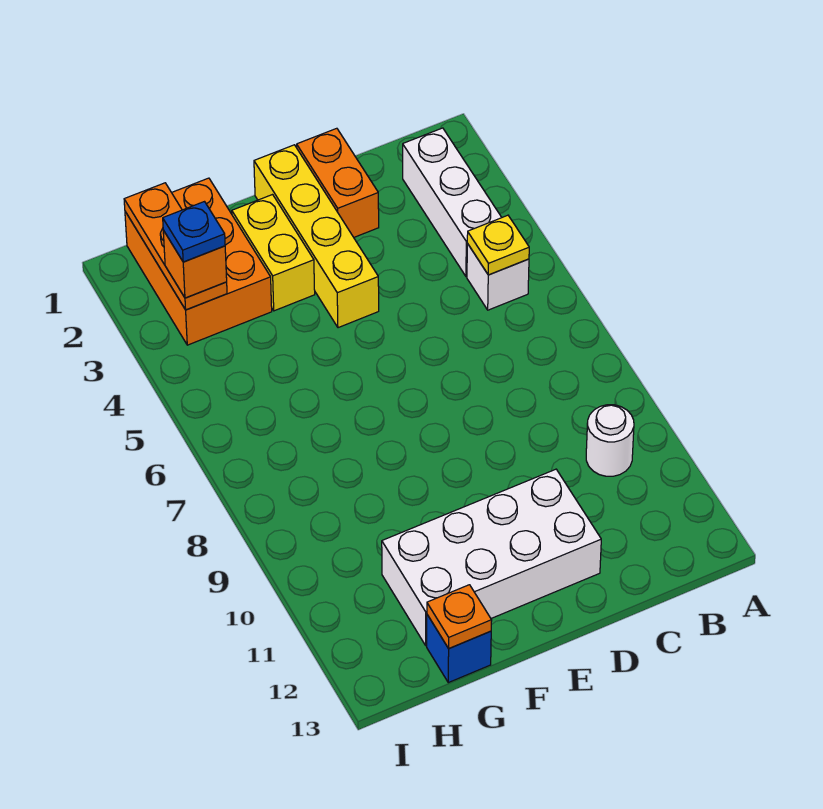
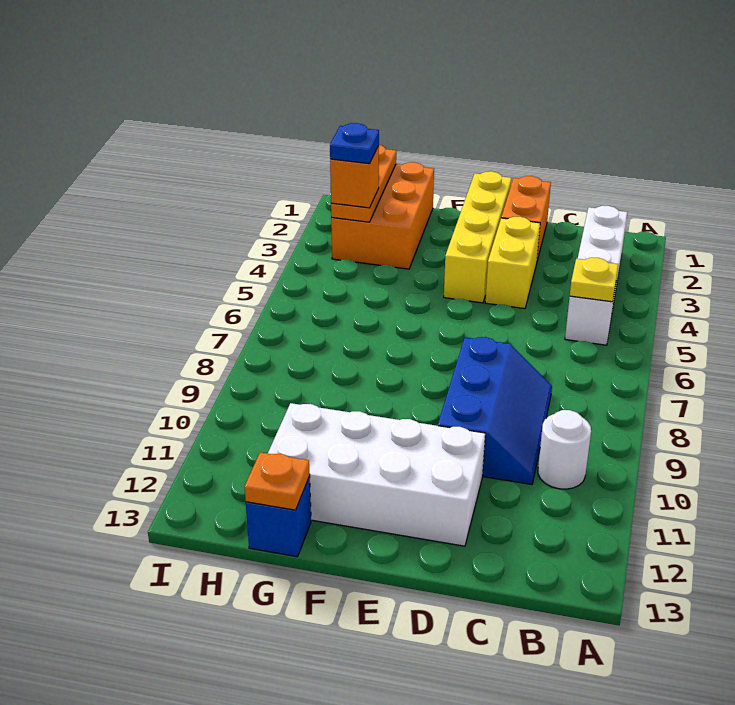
none -> blue 2x3 slope [438,337,552,484]
yellow 1x2 brick [232,195,315,311] -> yellow 1x2 brick moved to [485,217,540,309]

